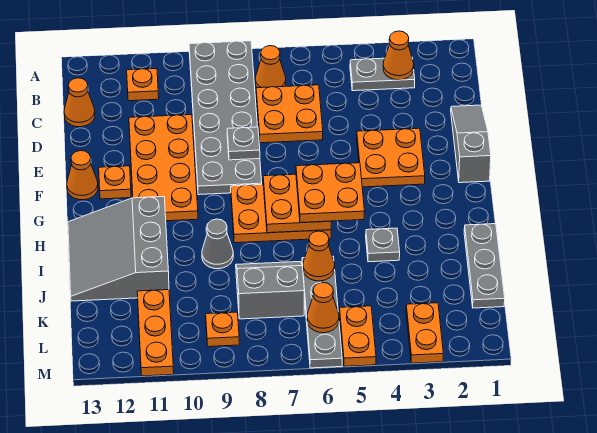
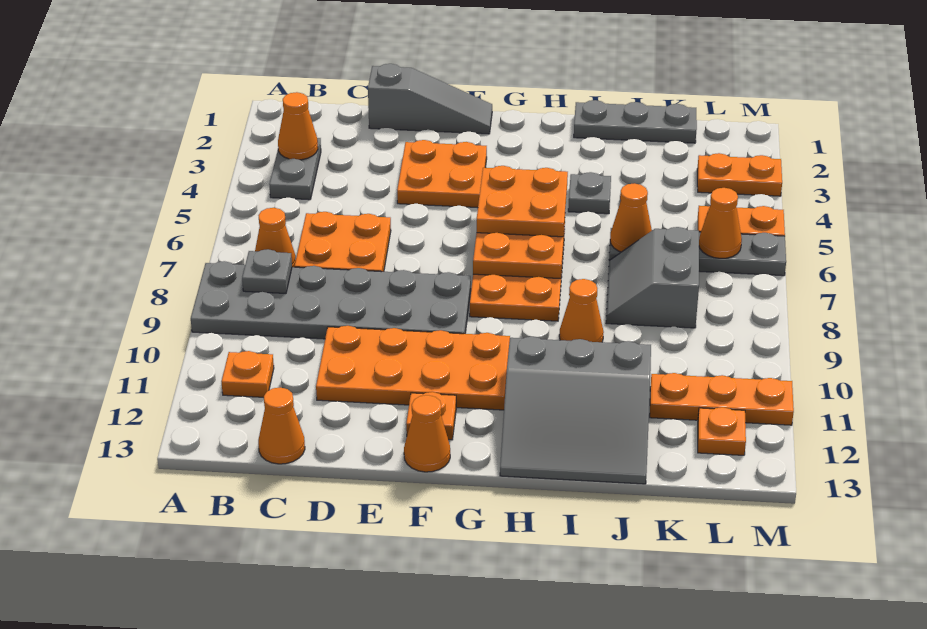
grey 1x3 slope [451,105,491,183] -> grey 1x3 slope turned to [368,64,492,134]
grey 1x1 plate [227,127,260,160] -> grey 1x1 plate moved to [242,249,292,293]
grey 1x1 cone [202,219,233,269] -> orange 1x1 cone [559,279,604,342]
orange 1x1 plate [206,312,239,347] -> orange 1x1 plate moved to [698,407,746,455]

